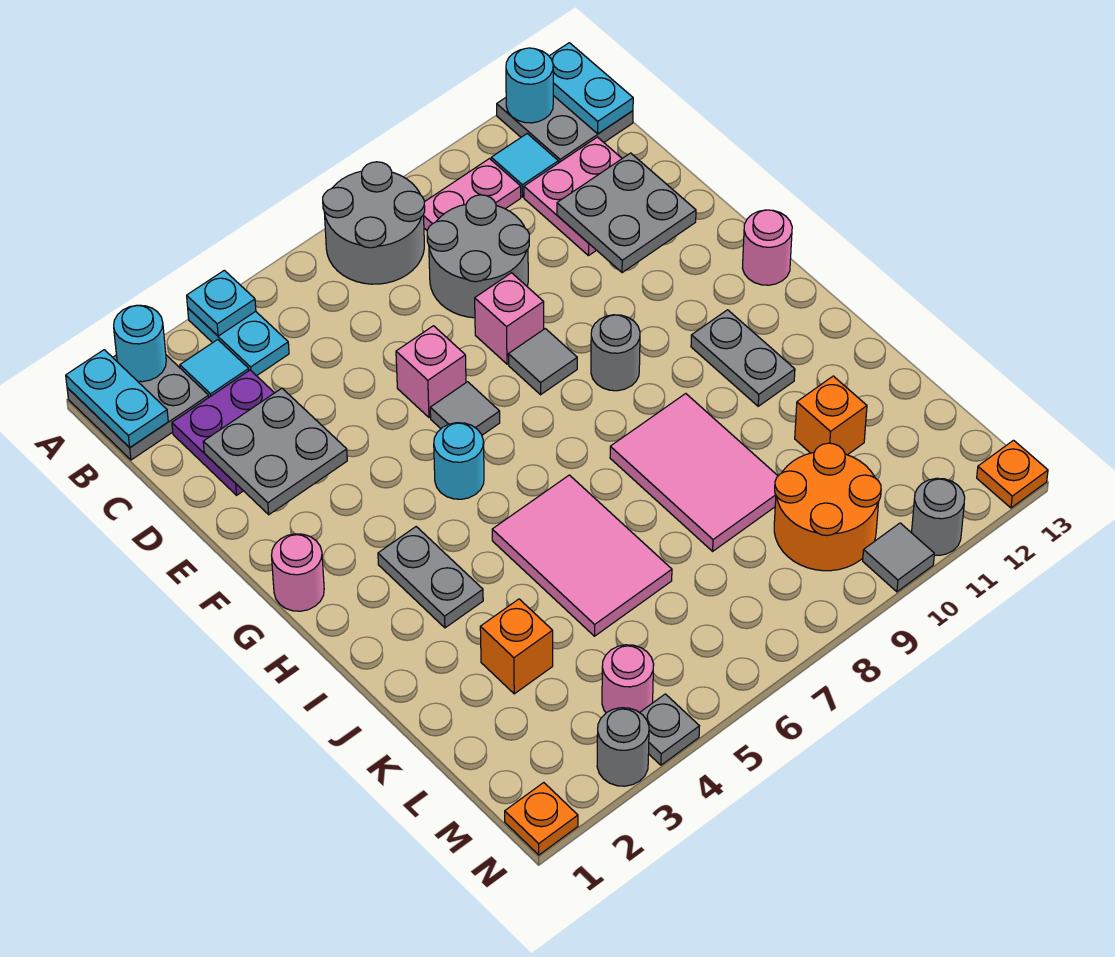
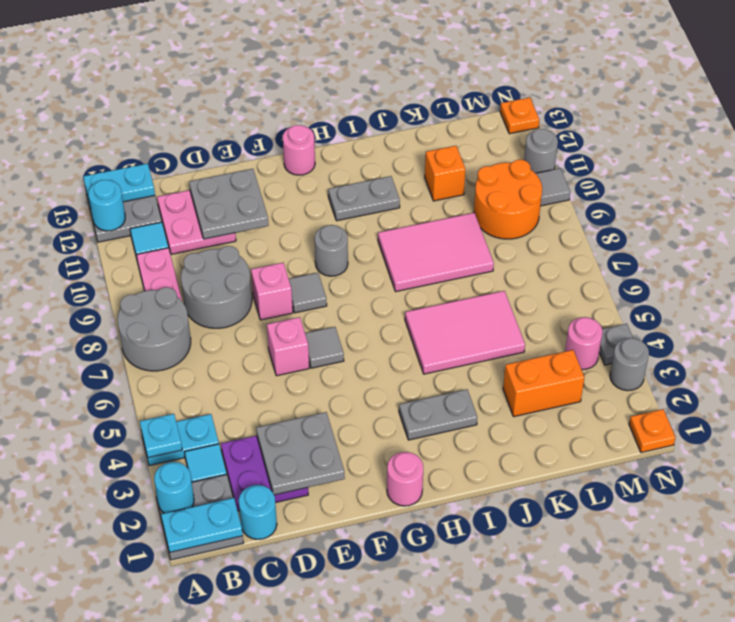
cyan 1x1 round brick [434,423,484,499] -> cyan 1x1 round brick moved to [239,485,277,539]
orange 1x1 brick [480,599,553,694] -> orange 1x2 brick [503,350,584,417]

